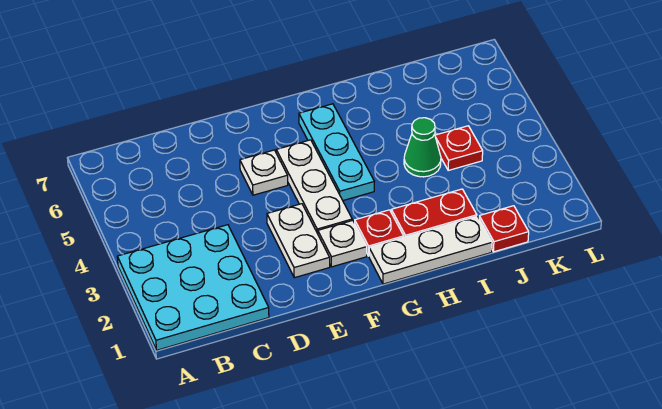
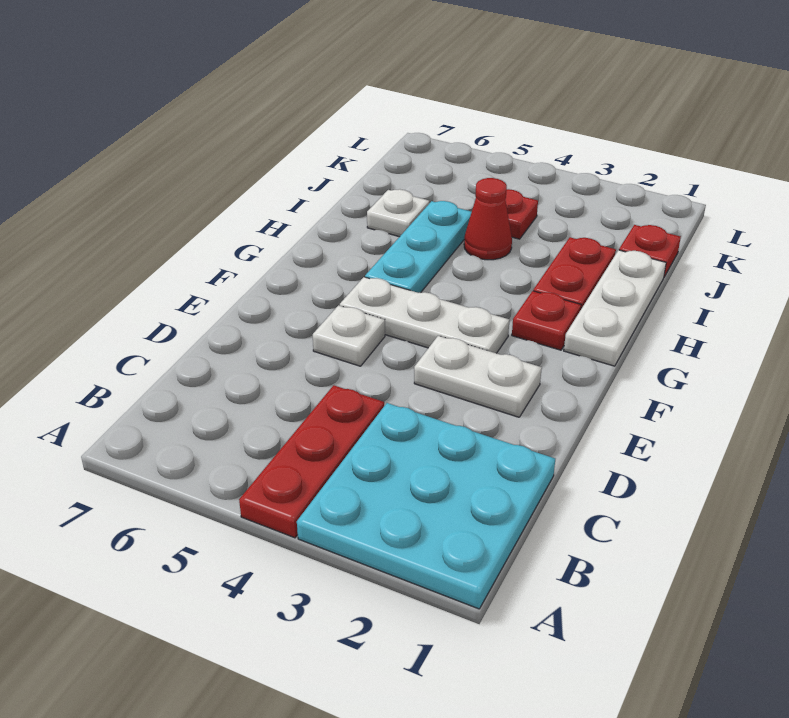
none -> red 1x3 plate [239,385,384,538]
white 1x1 plate [318,220,367,267] -> white 1x1 plate moved to [367,189,429,237]
cyan 1x3 plate [299,104,374,200] -> cyan 1x3 plate turned to [365,201,472,293]
green 1x1 cone [404,118,441,177] -> red 1x1 cone [464,178,512,260]

